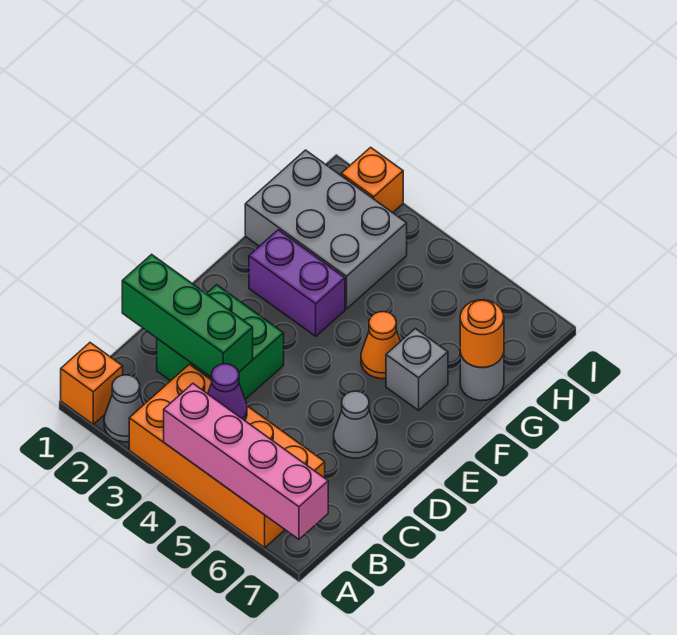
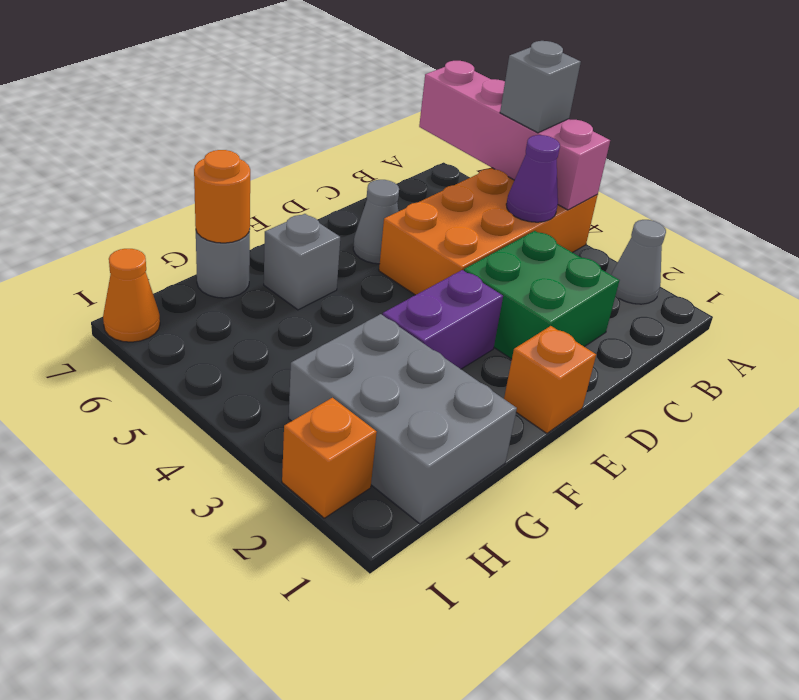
orange 1x1 brick [61,343,123,424] -> orange 1x1 brick moved to [504,326,596,433]
orange 2x4 brick [129,364,325,548] -> orange 2x4 brick turned to [379,168,598,295]
none -> grey 1x1 brick [500,41,581,133]
green 1x3 brick [122,254,253,377] -> none
purple 1x2 brick [249,230,345,336] -> purple 1x2 brick turned to [383,270,503,369]
orange 1x1 cone [361,312,400,379] -> orange 1x1 cone moved to [103,249,160,342]

